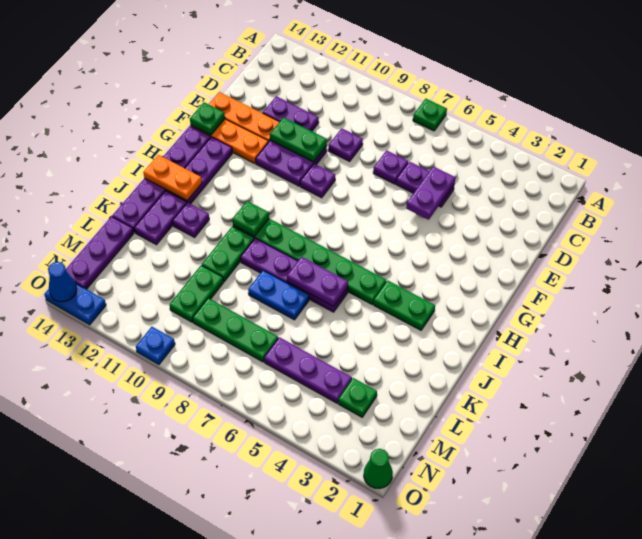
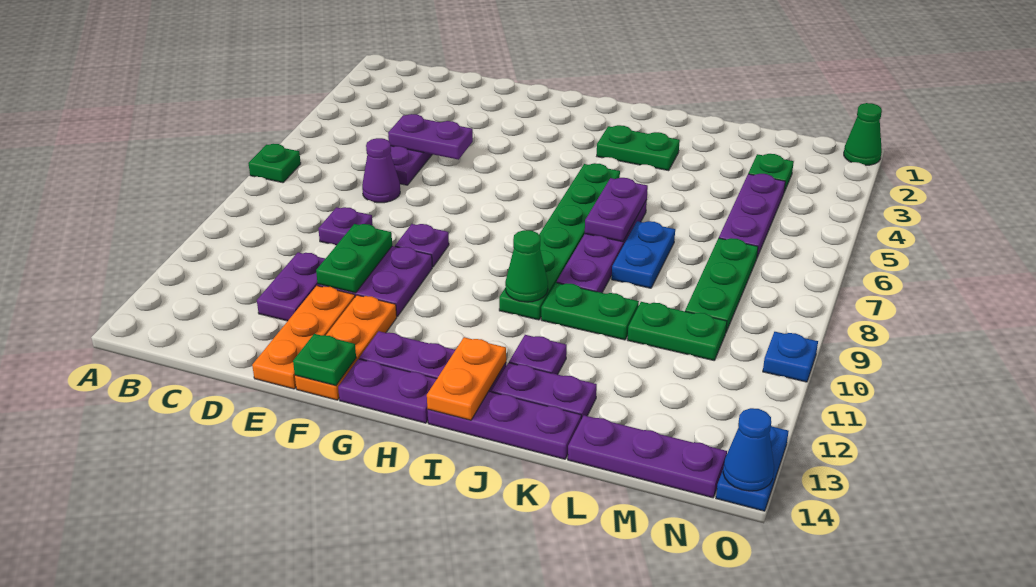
purple 1x1 plate [373,150,408,184] -> purple 1x1 cone [362,138,400,203]
green 1x2 plate [374,281,435,330] -> green 1x2 plate turned to [597,125,680,171]
green 1x1 plate [232,201,269,236] -> green 1x1 cone [505,230,548,302]

